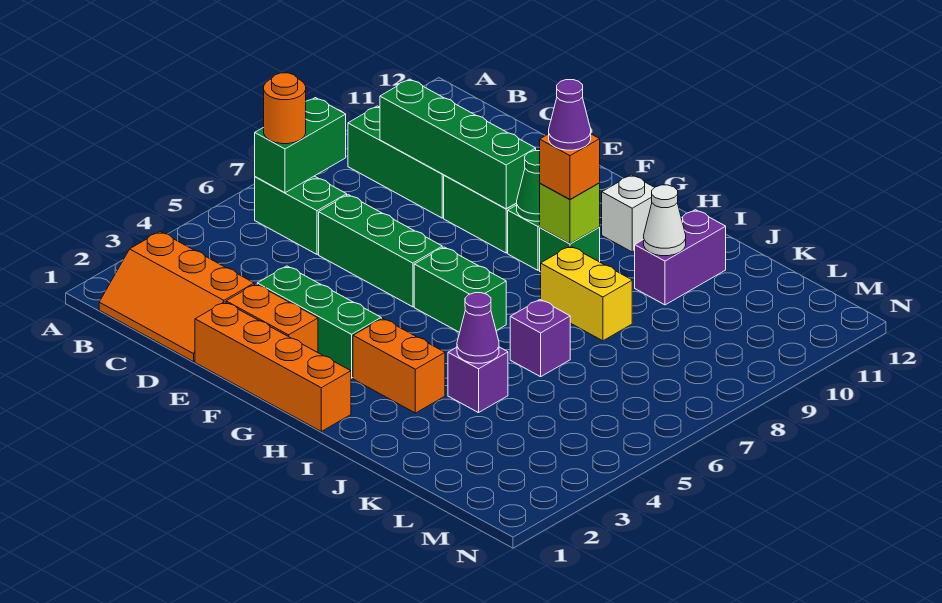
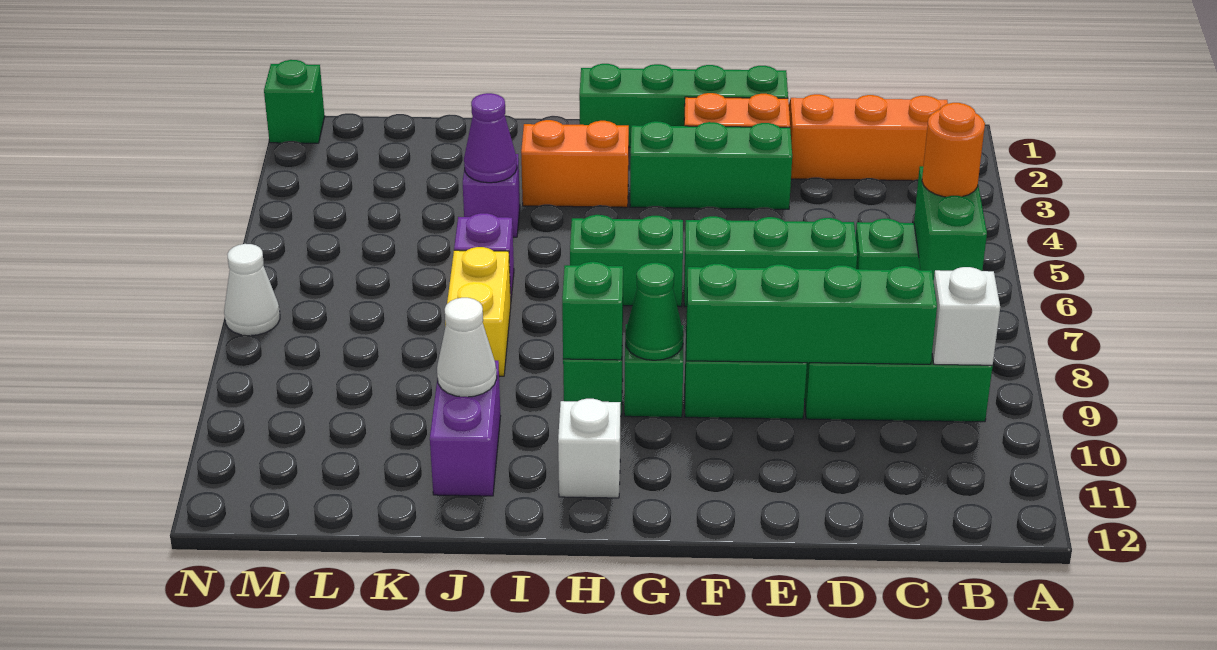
none -> white 1x1 brick [932,267,1000,365]
orange 1x4 brick [195,302,351,431] -> green 1x4 brick [579,64,788,147]
lime 1x1 brick [540,183,600,244] -> green 1x1 brick [562,262,623,360]
orange 1x1 brick [540,134,600,199] -> none
purple 1x1 cone [549,80,591,150] -> none
yellow 1x2 brick [541,246,632,341] -> yellow 1x2 brick turned to [445,247,511,376]
none -> green 1x1 brick [264,60,325,143]
none -> white 1x1 cone [224,244,280,335]

